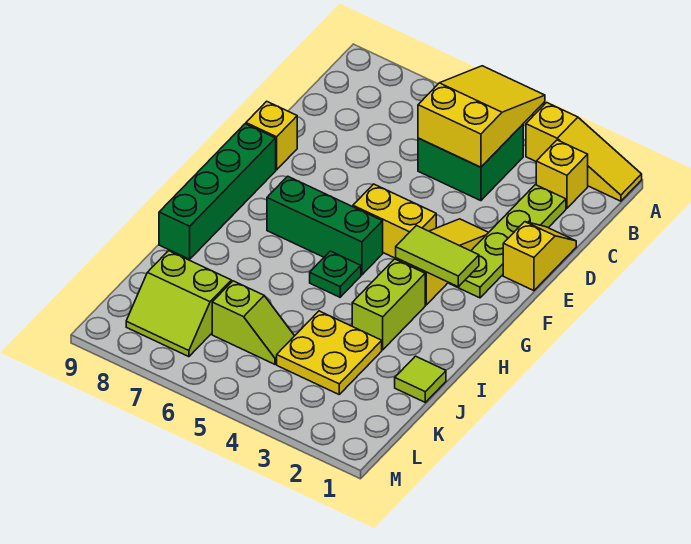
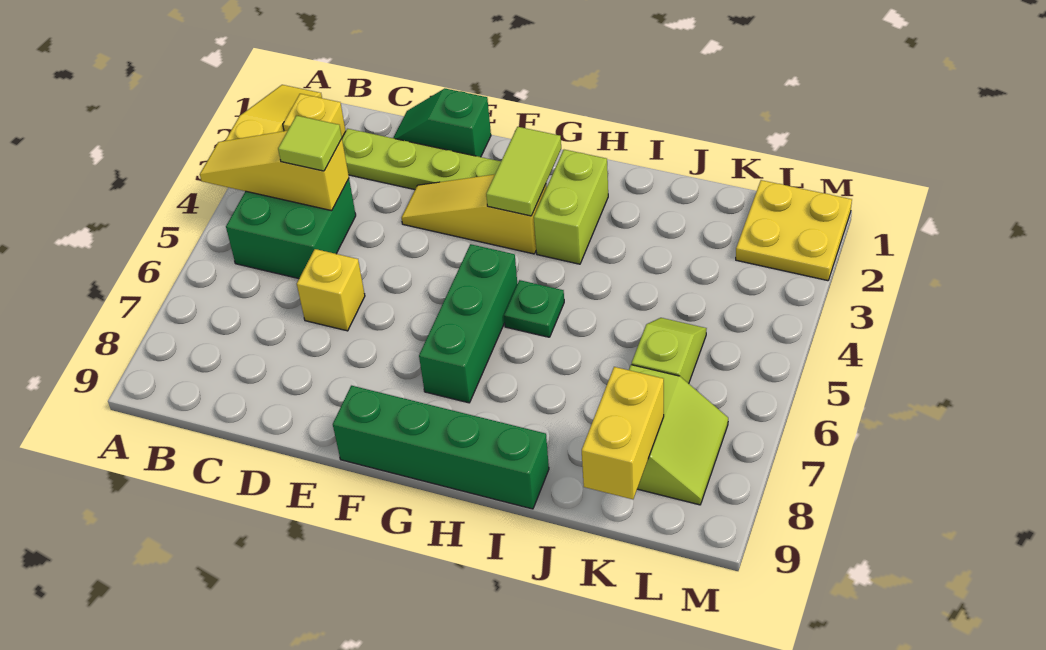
yellow 2x3 slope [418,66,545,167] -> yellow 1x3 slope [200,131,349,211]
yellow 1x2 slope [503,222,576,291] -> green 1x2 slope [393,89,491,157]
yellow 1x1 brick [246,101,297,170] -> yellow 1x1 brick moved to [297,249,365,331]
yellow 1x2 brick [353,184,436,258] -> yellow 1x2 brick moved to [582,367,664,499]
lime 1x2 brick [352,259,425,350] -> lime 1x2 brick turned to [534,150,608,264]
lime 1x1 tile [395,356,446,402] -> lime 1x1 tile moved to [278,116,342,171]
yellow 2x2 plate [277,311,382,394] -> yellow 2x2 plate moved to [736,180,852,281]

